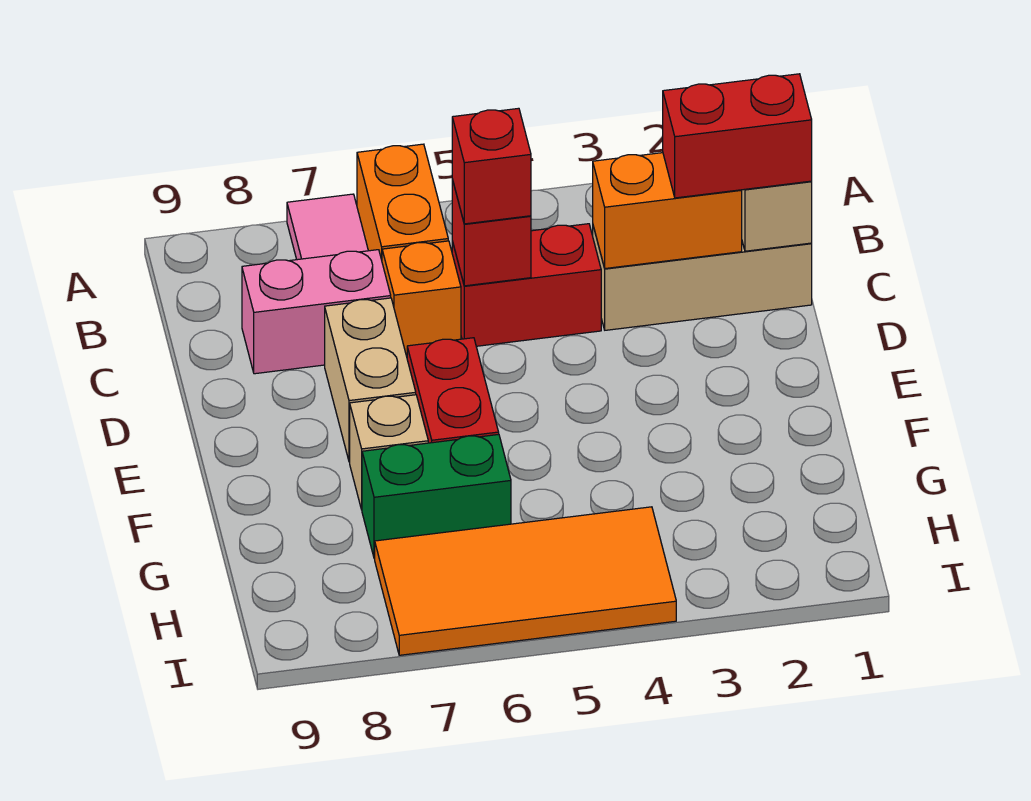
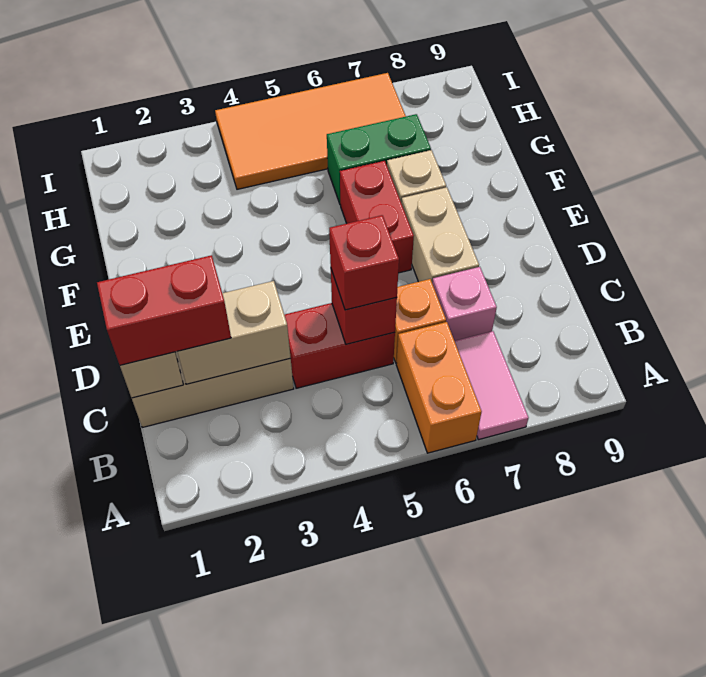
orange 1x2 brick [593,153,742,269] -> tan 1x2 brick [177,281,291,384]
pink 1x2 brick [242,250,391,374] -> pink 1x1 brick [432,267,497,341]

